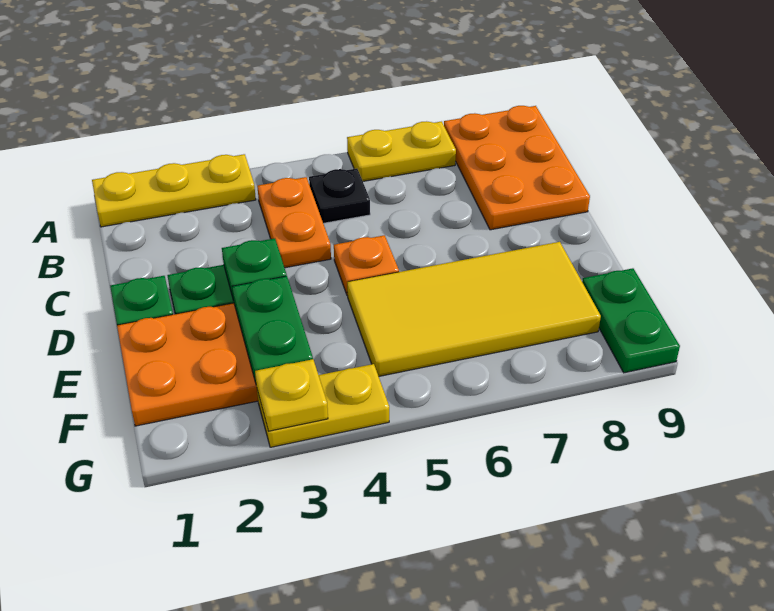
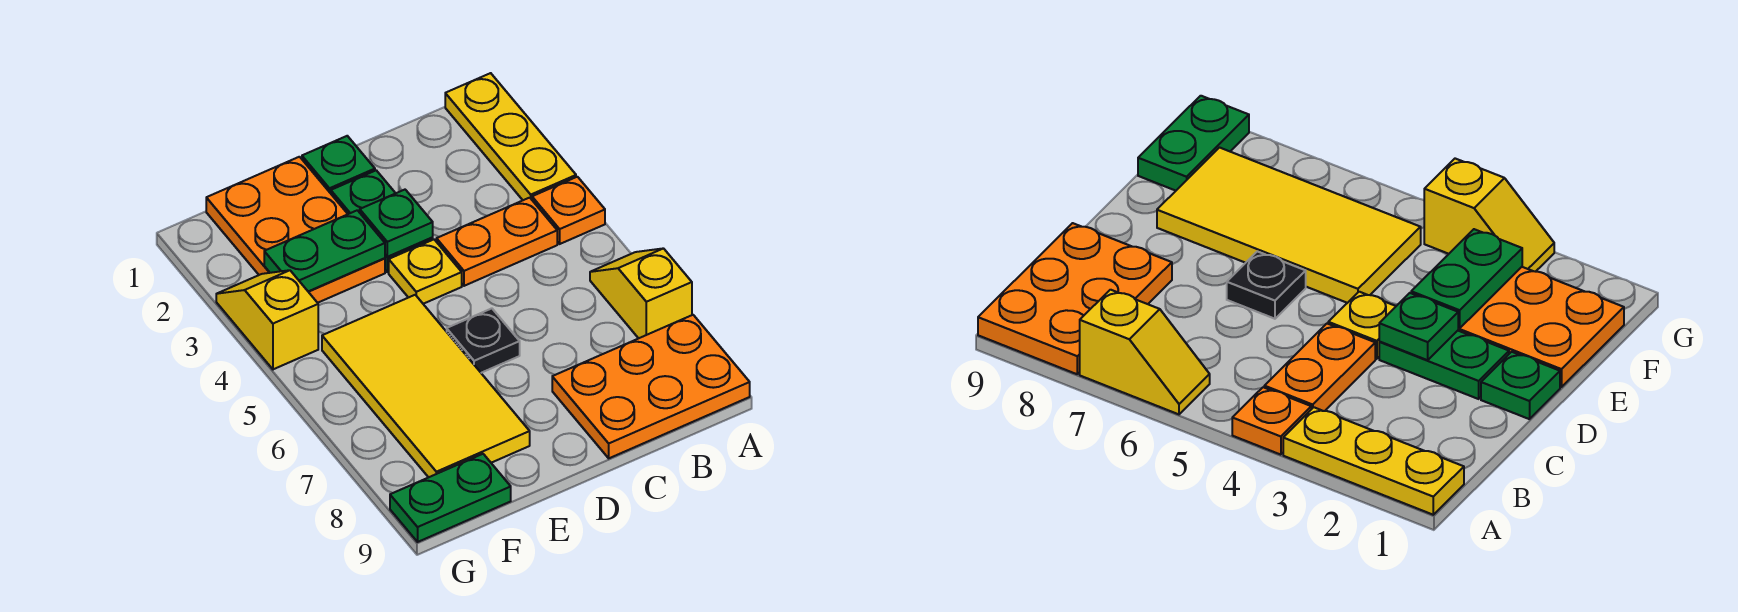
yellow 1x2 plate [347,121,456,181] -> yellow 1x2 slope [590,248,692,338]
black 1x1 plate [309,169,370,223] -> black 1x1 plate moved to [447,308,520,373]
orange 1x1 plate [334,235,399,296] -> orange 1x1 plate moved to [532,177,605,244]
yellow 1x2 plate [257,364,389,447] -> yellow 1x2 slope [216,270,318,369]
yellow 1x1 plate [255,359,328,431] -> yellow 1x1 plate moved to [389,240,462,304]

